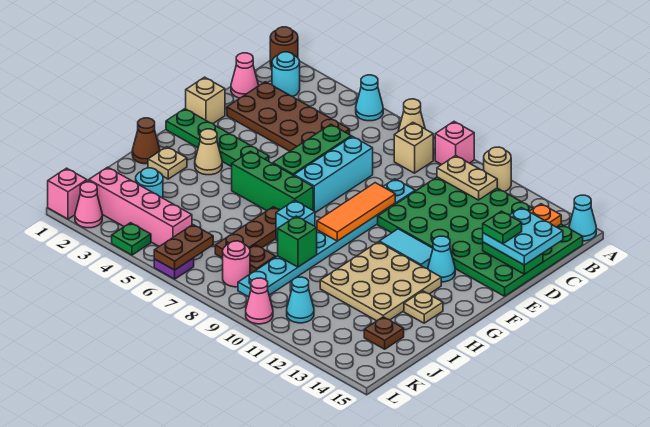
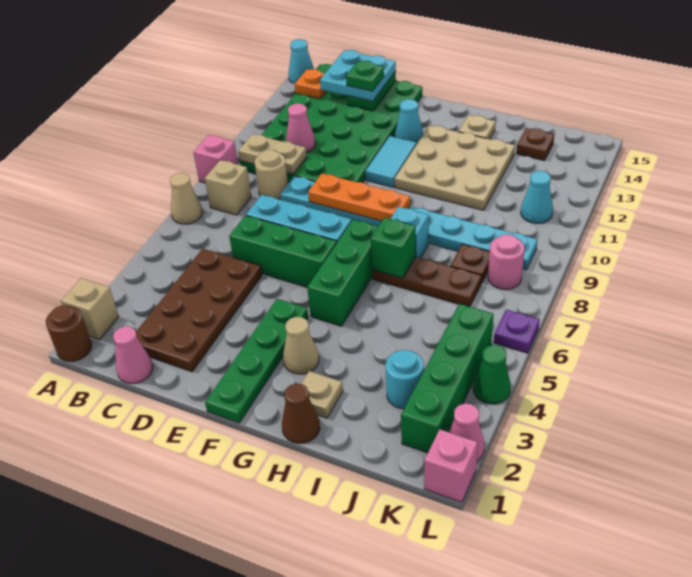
cyan 1x1 cone [356,75,383,121] -> none
tan 1x1 round brick [484,147,511,192] -> tan 1x1 round brick moved to [254,150,288,199]
cyan 1x1 round brick [272,52,300,96] -> none
tan 1x2 plate [437,156,497,200] -> tan 1x2 plate turned to [238,134,307,174]
tan 1x1 brick [186,77,225,124] -> tan 1x1 brick moved to [61,278,119,340]
orange 1x3 tile [317,183,395,241] -> orange 1x3 plate [308,174,410,221]
green 1x1 brick [278,216,317,267] -> green 1x1 brick moved to [371,218,416,278]
pink 1x4 brick [89,167,192,246] -> green 1x4 brick [401,304,494,453]
brown 1x2 plate [154,225,213,270] -> none
green 1x1 plate [112,223,151,255] -> green 1x1 cone [473,345,511,404]
pink 1x1 cone [246,278,273,324] -> pink 1x1 cone moved to [286,104,315,152]

